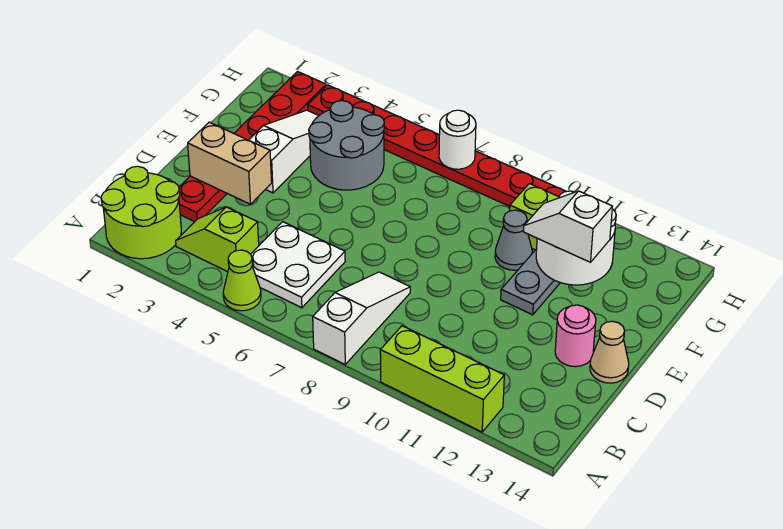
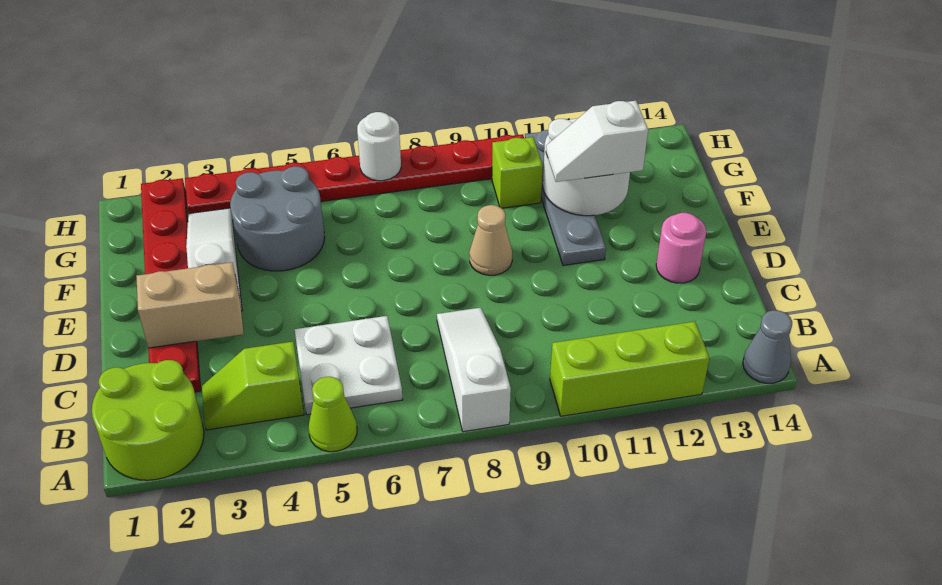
tan 1x1 cone [590,321,629,383] -> tan 1x1 cone moved to [469,205,512,275]
grey 1x1 cone [495,210,532,270] -> grey 1x1 cone moved to [743,310,792,383]

